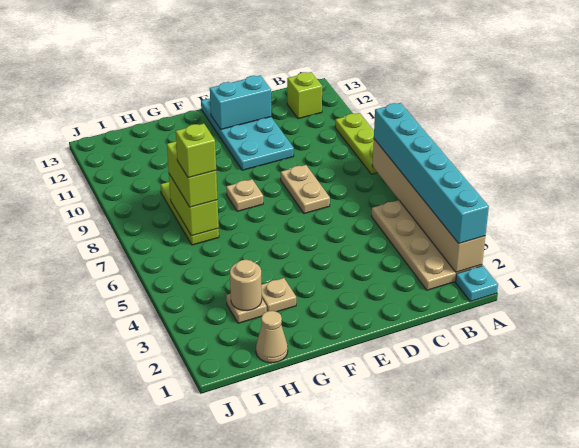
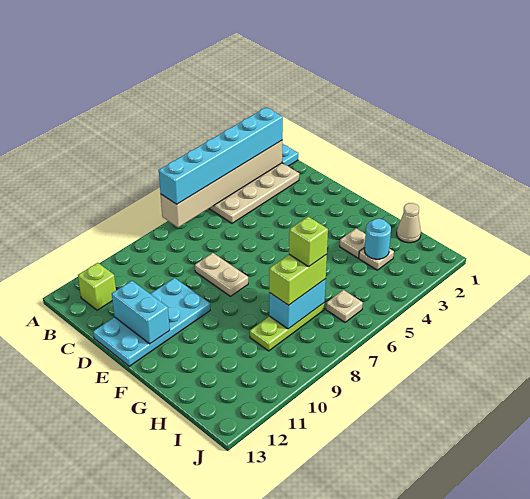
lime 1x3 plate [335,113,377,174] -> none
tan 1x2 plate [281,165,330,214] -> tan 1x2 plate turned to [195,253,248,296]
tan 1x1 plate [226,179,263,211] -> tan 1x1 plate moved to [326,290,363,322]
tan 1x1 round brick [230,260,262,311] -> cyan 1x1 round brick [364,219,391,259]
lime 1x2 brick [169,174,219,236] -> cyan 1x2 brick [269,279,326,329]

